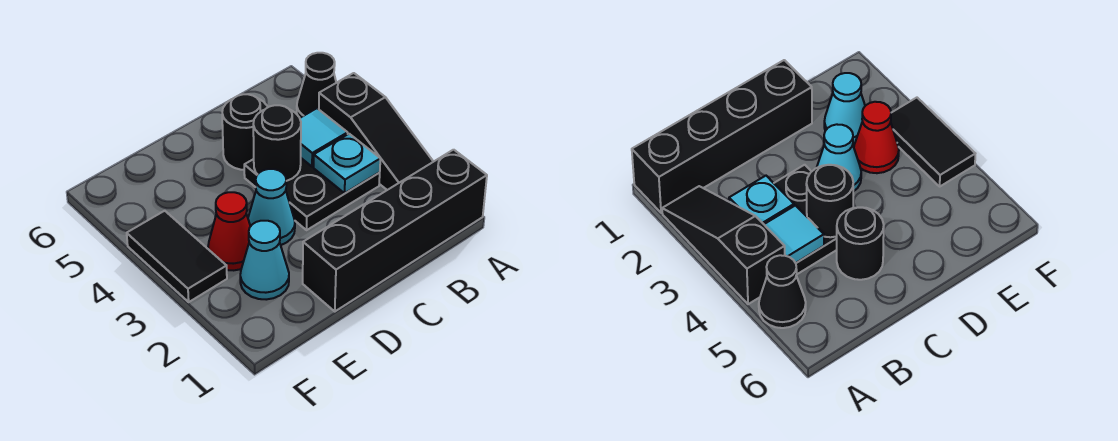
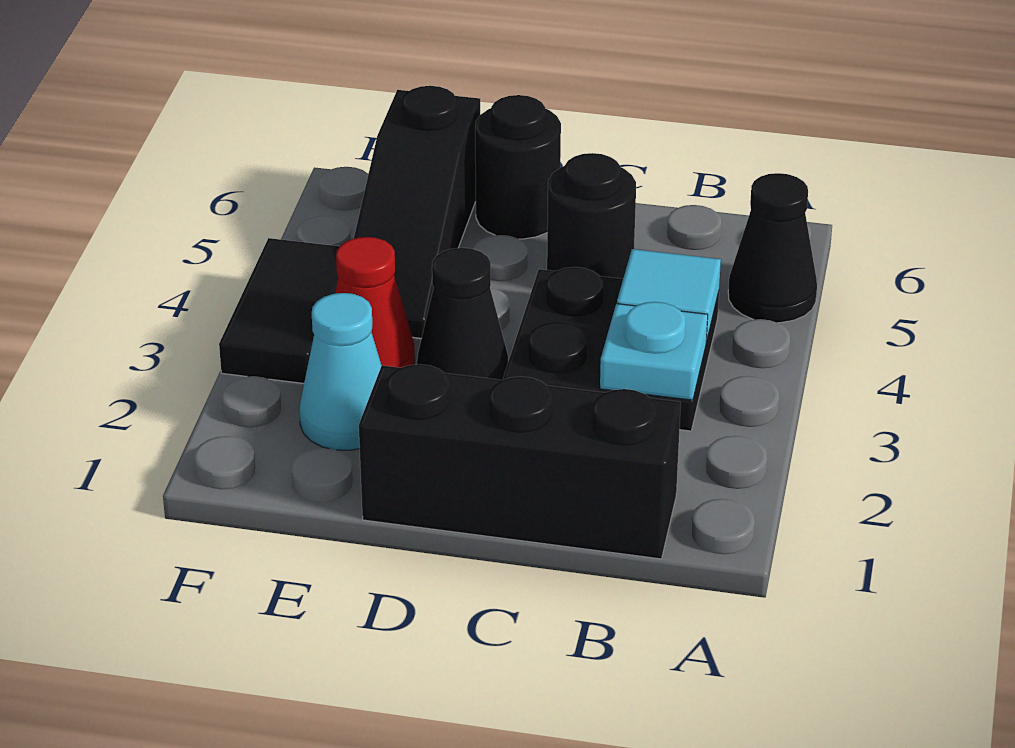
black 1x4 brick [303,150,487,311] -> black 1x3 brick [359,364,681,559]
black 1x3 slope [319,73,433,190] -> black 1x3 slope moved to [354,86,480,338]
black 1x1 round brick [253,105,301,181] -> black 1x1 round brick moved to [475,95,561,239]
cyan 1x1 cone [248,169,295,245] -> black 1x1 cone [417,248,508,380]

